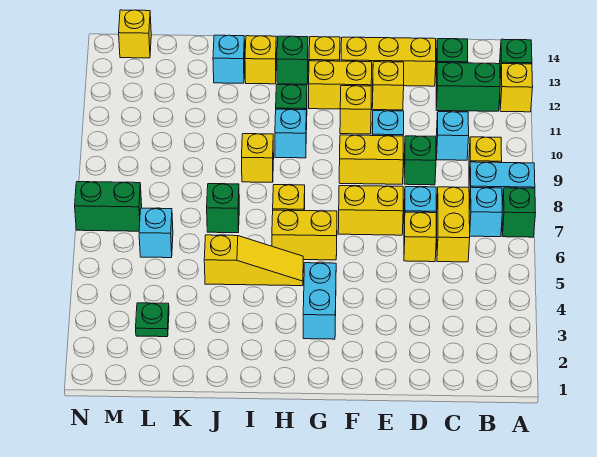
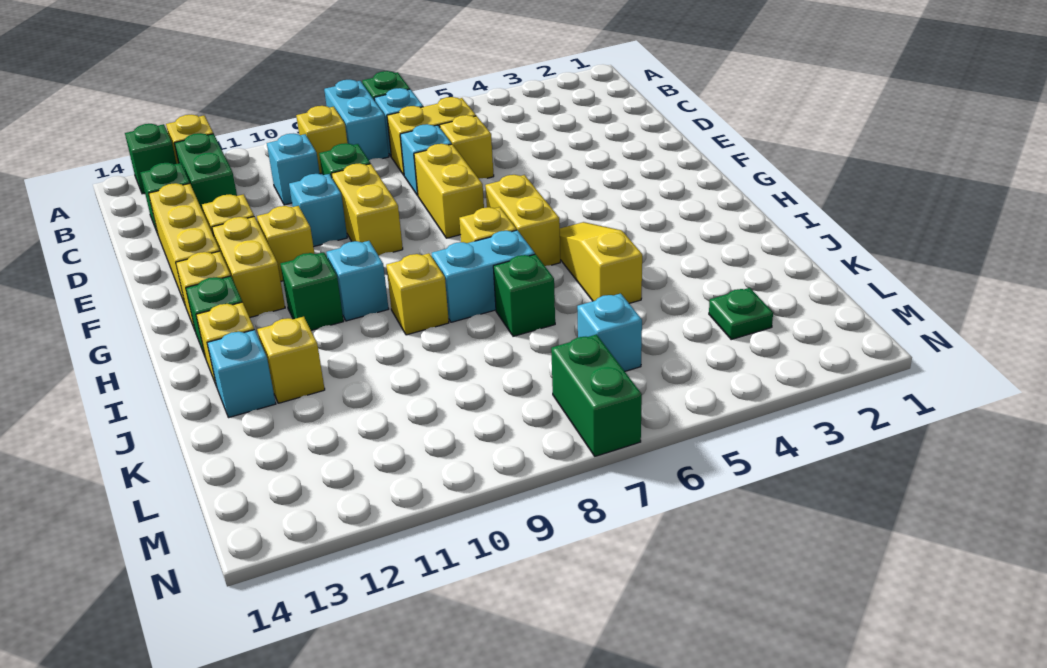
cyan 1x2 brick [303,263,336,339] -> cyan 1x2 brick moved to [432,230,535,322]
yellow 1x1 brick [119,10,151,58] -> yellow 1x1 brick moved to [257,317,325,403]

